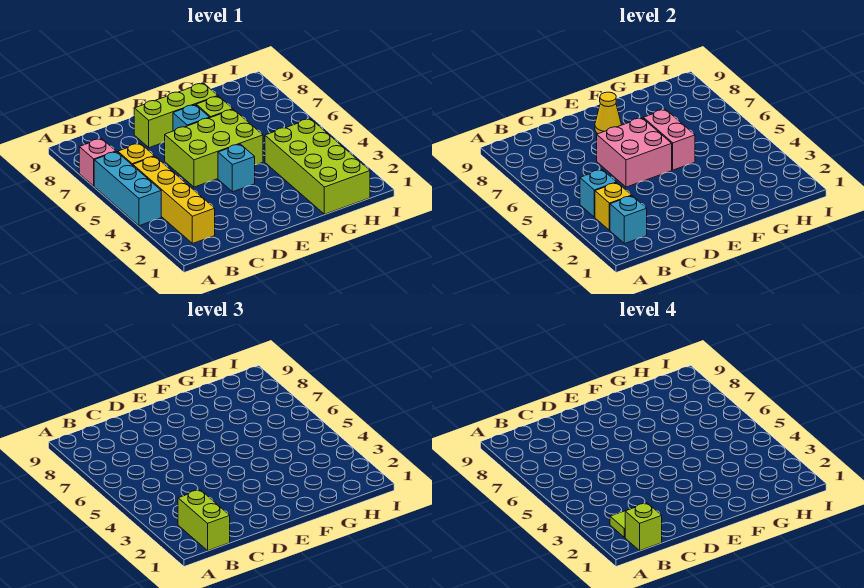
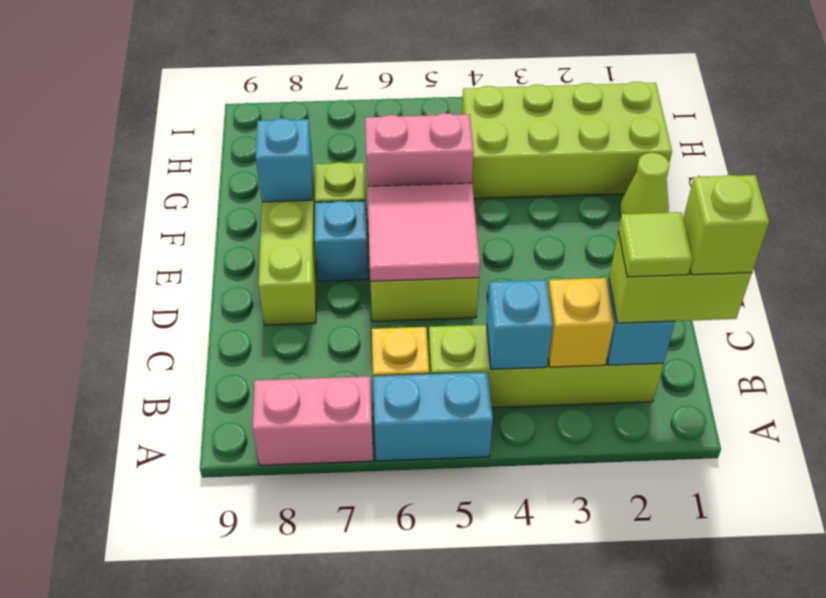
cyan 1x3 brick [94,152,161,226] -> cyan 1x2 brick [373,372,493,461]
pink 1x1 brick [79,139,116,186] -> pink 1x2 brick [253,376,373,465]
yellow 1x4 brick [133,156,215,244] -> lime 1x4 brick [429,325,663,408]
pink 2x2 brick [597,118,672,187] -> pink 2x2 tile [368,183,480,281]
cyan 1x1 brick [218,144,255,192] -> cyan 1x1 brick moved to [256,118,313,202]
yellow 1x1 cone [595,92,621,134] -> none
none -> lime 1x1 cone [620,153,670,216]

